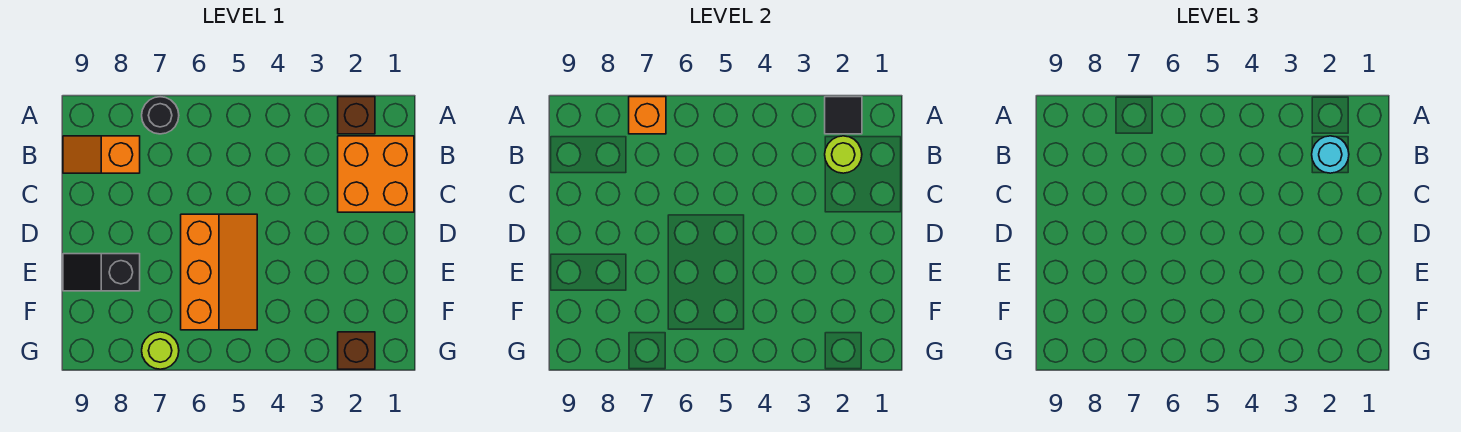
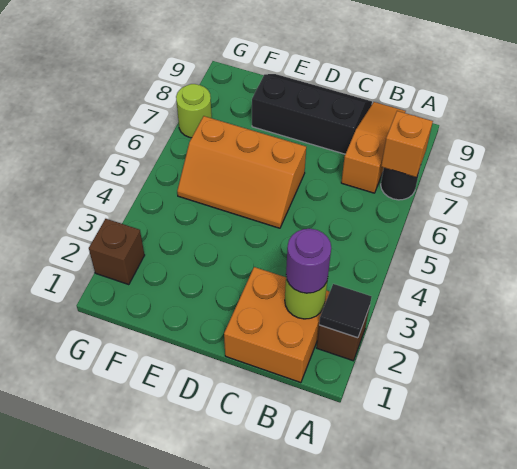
cyan 1x1 round brick [1312,136,1349,173] -> purple 1x1 round brick [286,229,331,293]
orange 1x2 slope [63,136,140,173] -> orange 1x3 slope [341,102,406,193]
black 1x2 slope [63,254,140,291] -> black 2x3 slope [252,74,372,154]

